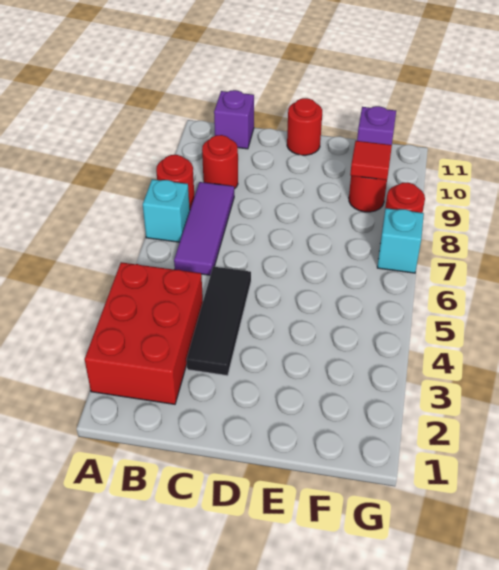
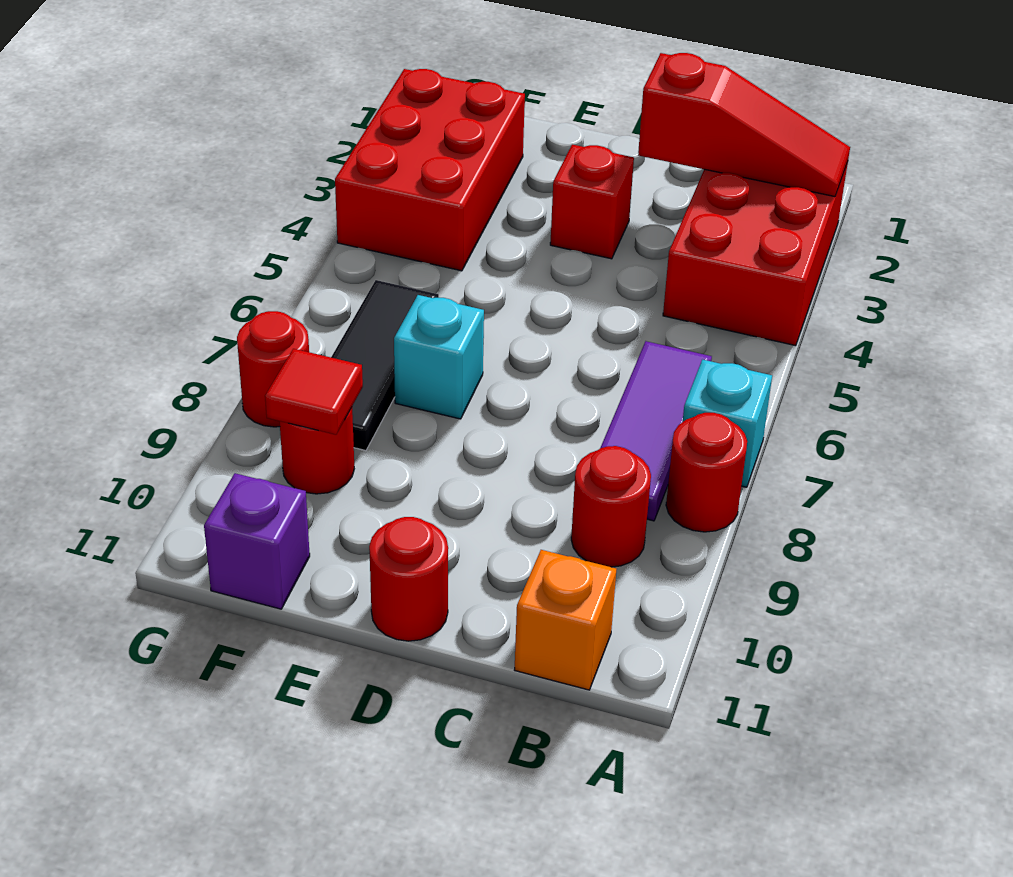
none -> red 1x3 slope [638,53,850,197]
purple 1x1 brick [214,90,254,149] -> orange 1x1 brick [515,550,616,690]
black 1x3 tile [187,267,251,376] -> black 1x3 tile moved to [331,280,439,451]
none -> red 1x1 brick [550,145,634,259]
none -> red 2x3 brick [335,69,525,271]
cyan 1x1 brick [377,208,424,273] -> cyan 1x1 brick moved to [394,295,484,419]

